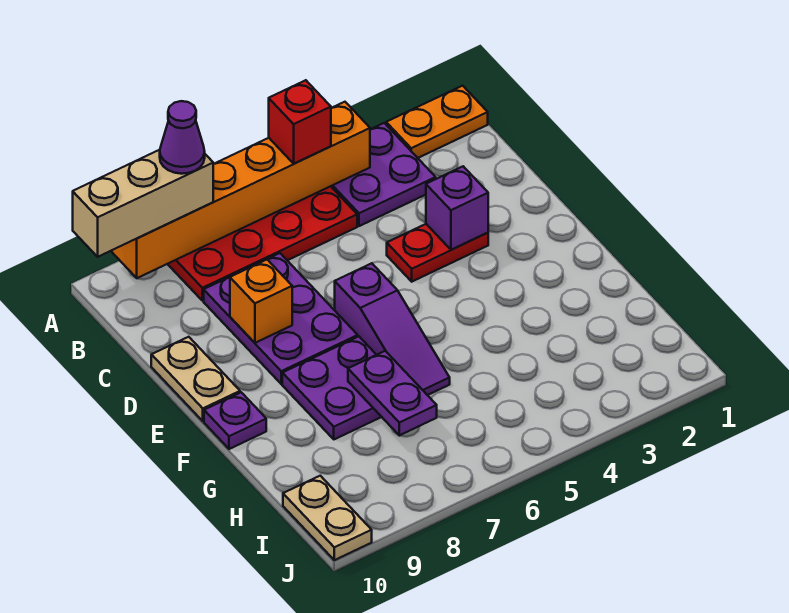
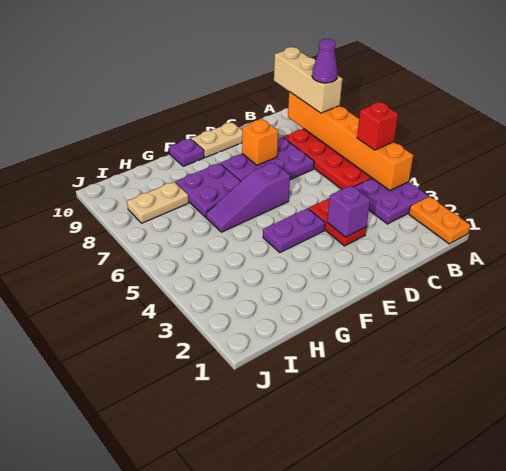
purple 1x2 plate [348,351,437,435] -> purple 1x2 plate moved to [263,208,325,253]
tan 1x2 plate [283,476,372,560] -> tan 1x2 plate moved to [127,182,189,223]

